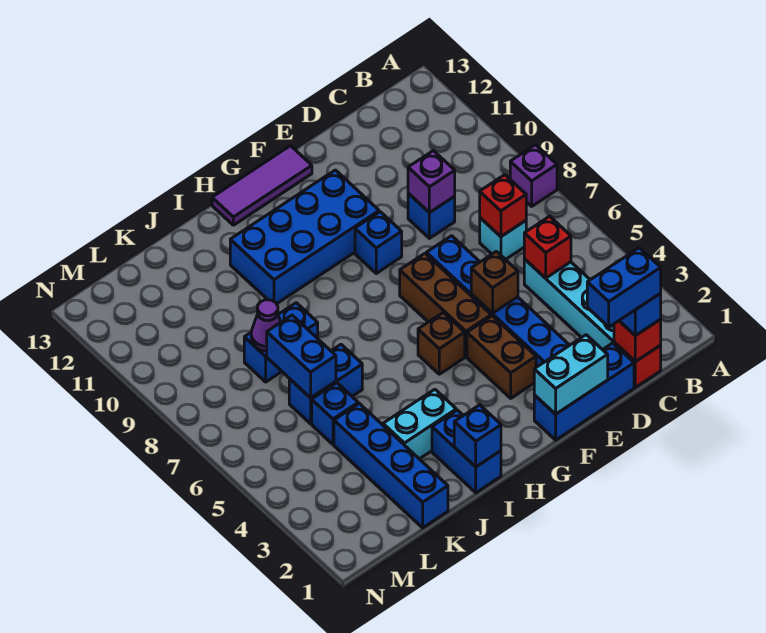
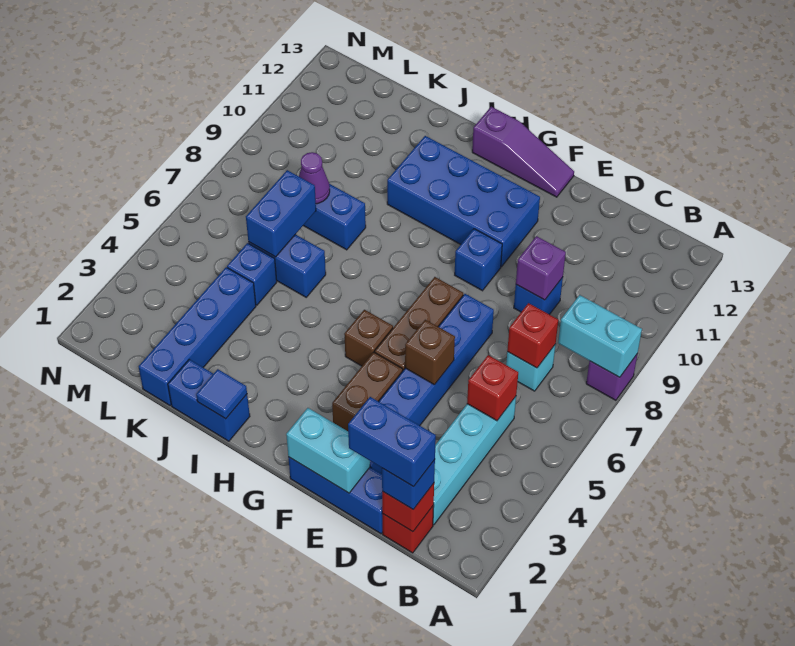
purple 1x3 tile [212,146,312,225] -> purple 1x3 slope [472,107,574,197]
blue 1x2 brick [432,410,501,493] -> blue 1x2 brick turned to [168,359,250,441]
blue 1x1 brick [454,405,501,467] -> blue 1x1 tile [196,369,247,419]
cyan 1x2 brick [383,389,456,459] -> cyan 1x2 brick moved to [558,295,642,377]

